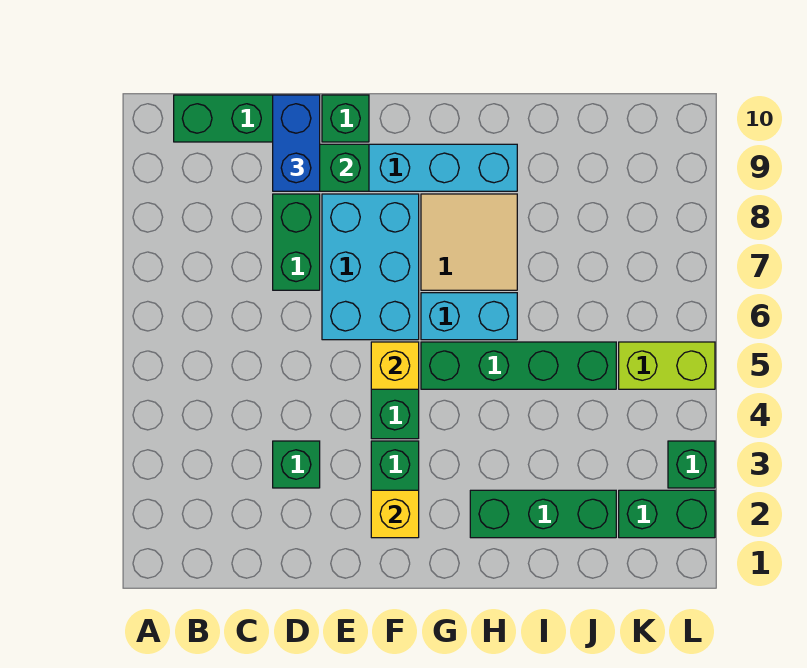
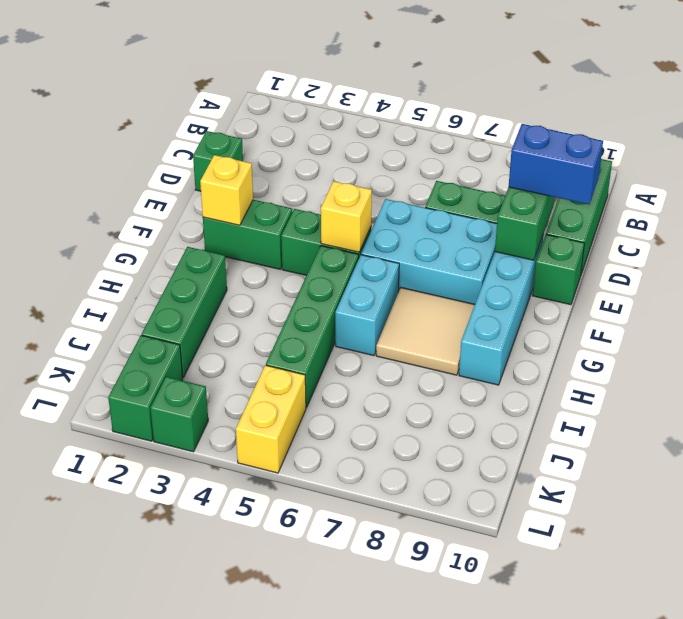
green 1x1 brick [273,441,320,488] -> green 1x1 brick moved to [193,131,243,191]
lime 1x2 brick [619,342,715,389] -> yellow 1x2 brick [236,365,306,473]

